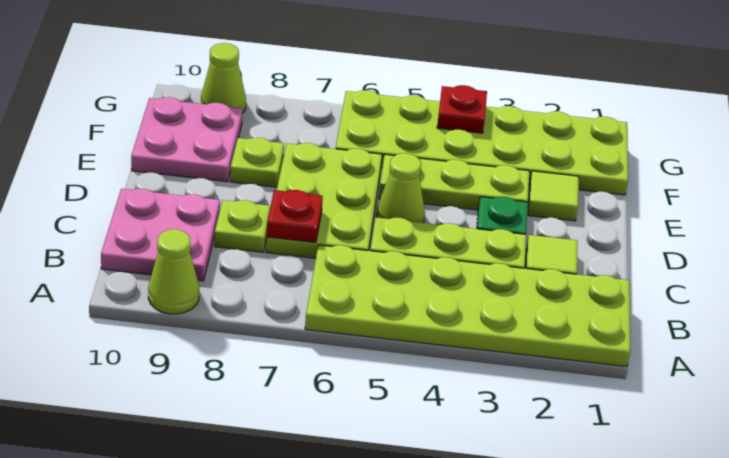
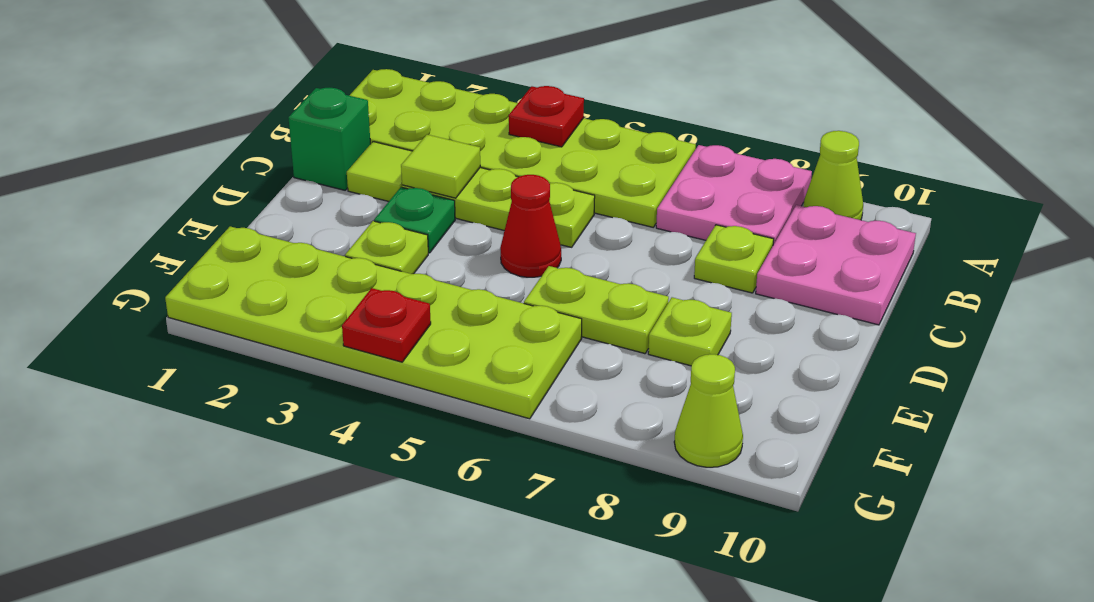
none -> green 1x1 brick [288,88,370,190]
lime 2x3 plate [266,143,382,258] -> lime 1x2 plate [524,266,669,354]
red 1x1 plate [267,190,323,242] -> red 1x1 plate moved to [509,86,584,147]
lime 1x1 cone [376,153,425,223] -> red 1x1 cone [500,175,561,277]
lime 1x1 tile [528,171,579,221] -> lime 1x1 tile moved to [401,135,480,198]
lime 1x3 plate [379,155,529,210] -> lime 1x1 plate [345,221,428,274]
pink 2x2 plate [131,97,242,182] -> pink 2x2 plate moved to [656,145,812,245]

